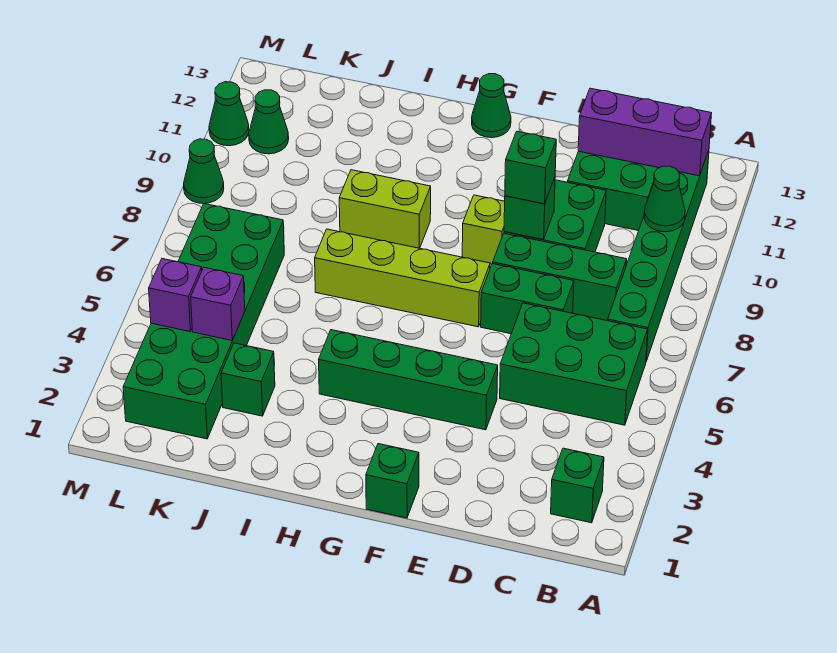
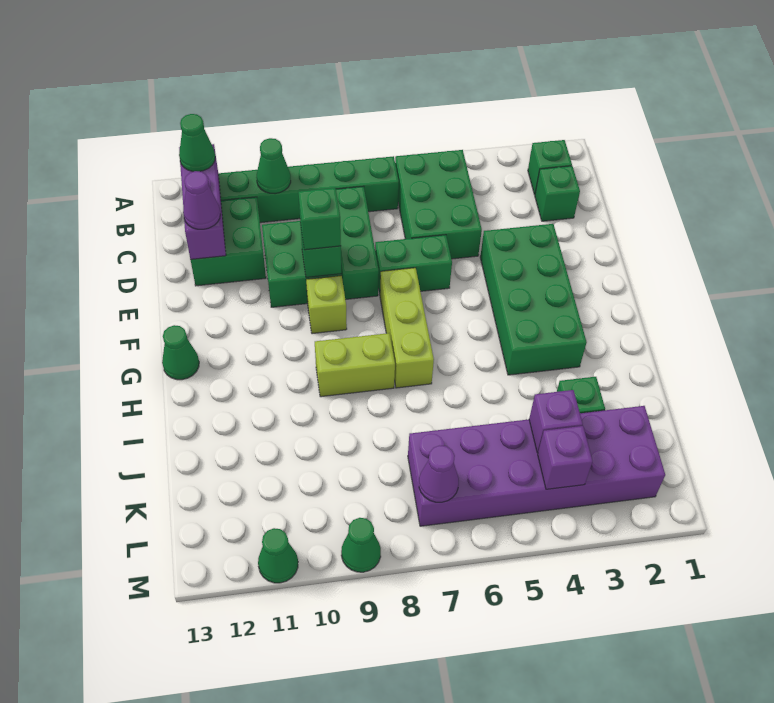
green 1x2 brick [481,264,574,334] -> green 1x2 brick turned to [375,235,452,294]
none -> purple 1x1 cone [183,171,220,229]
green 1x4 brick [319,330,498,430] -> green 2x4 brick [480,224,587,375]
green 1x1 brick [366,444,419,518] -> green 1x1 brick moved to [535,166,580,221]
lime 1x4 brick [315,229,490,327] -> lime 1x3 brick [380,268,434,388]
lime 1x2 brick [339,170,431,248] -> lime 1x2 brick turned to [315,333,395,397]
green 2x6 brick [123,204,284,439] -> purple 2x6 brick [408,406,665,526]
none -> purple 1x1 cone [419,445,459,502]
green 1x1 cone [249,90,289,154] -> green 1x1 cone moved to [179,114,215,172]

